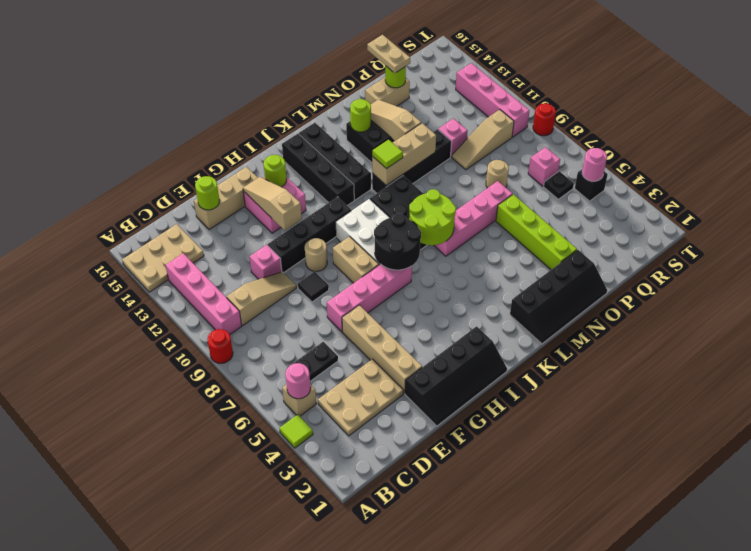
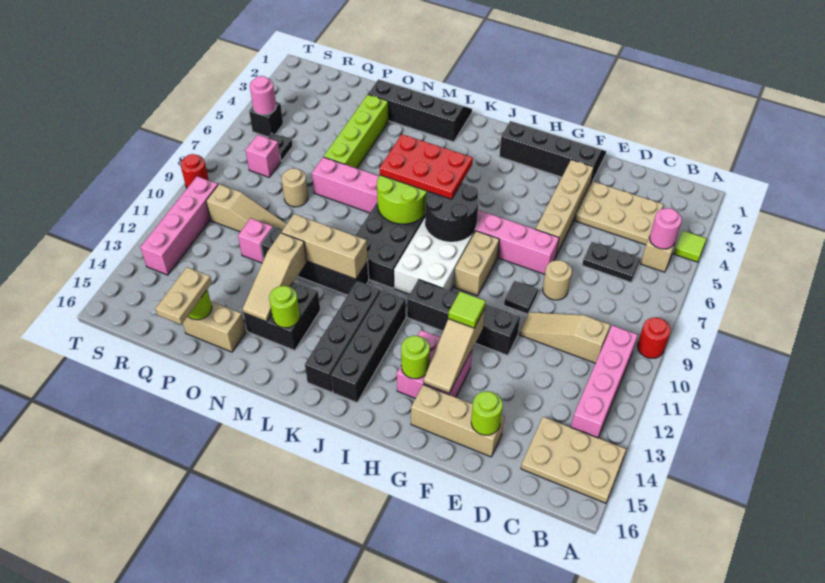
pink 1x1 brick [249,245,282,279] -> none
tan 1x1 round brick [305,238,327,272] -> tan 1x1 round brick moved to [543,260,572,300]
none -> red 2x3 plate [380,134,473,199]
lime 1x1 tile [372,140,403,169] -> lime 1x1 tile moved to [448,291,486,328]

